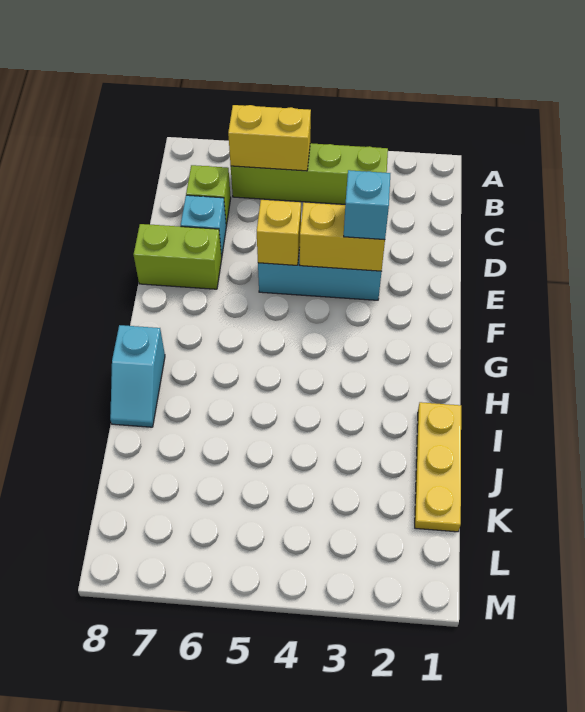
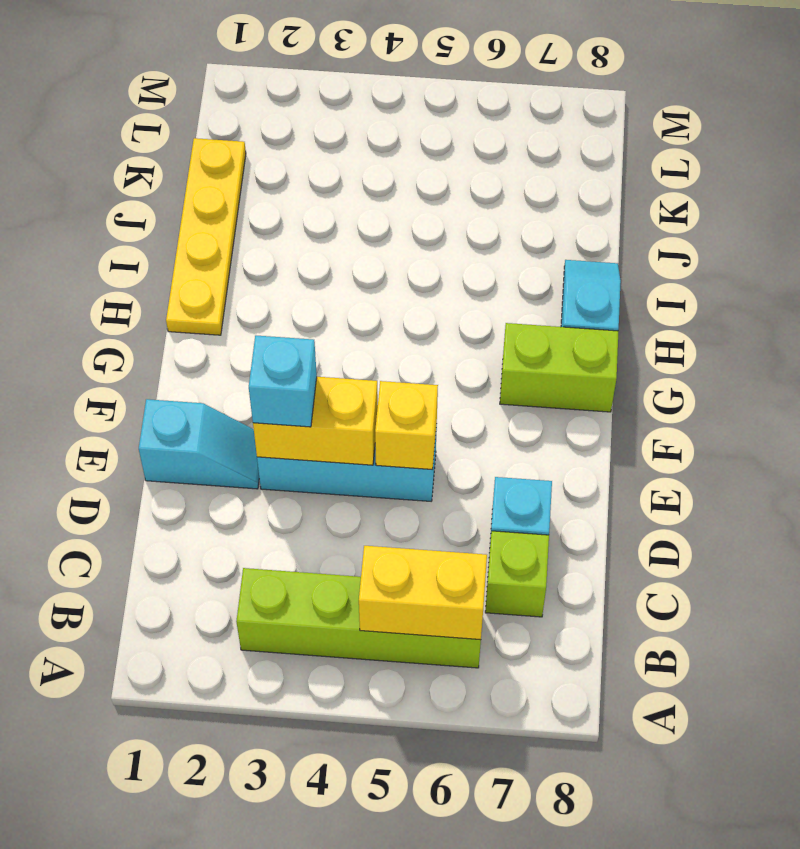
none -> cyan 1x2 slope [139,399,259,489]
lime 1x2 brick [134,224,222,289] -> lime 1x2 brick moved to [500,323,618,412]
yellow 1x3 plate [415,402,461,532] -> yellow 1x4 plate [166,138,246,335]

